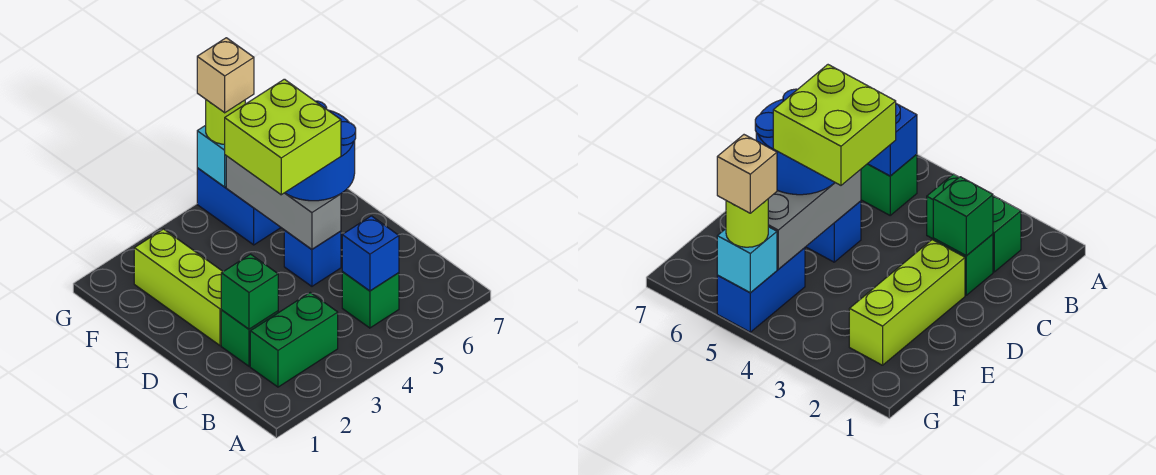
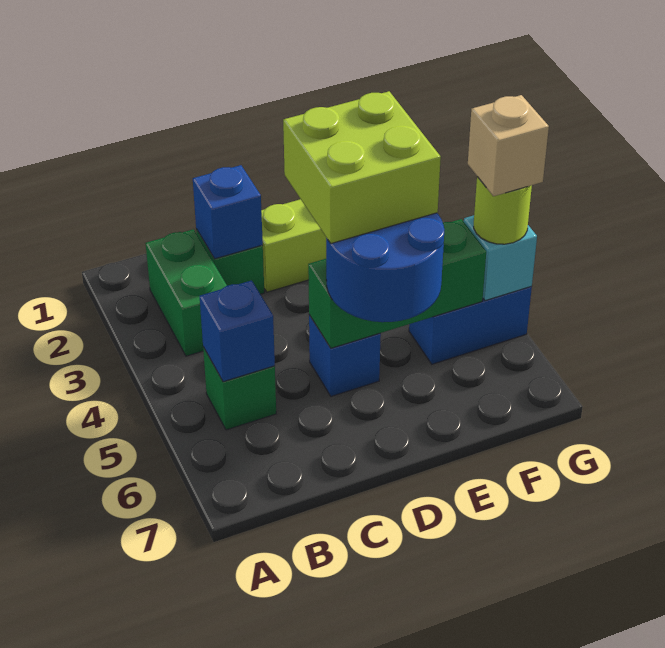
green 1x1 brick [221,254,278,329] -> blue 1x1 brick [193,165,263,259]
grey 1x3 brick [226,156,341,249] -> green 1x3 brick [308,219,486,348]

